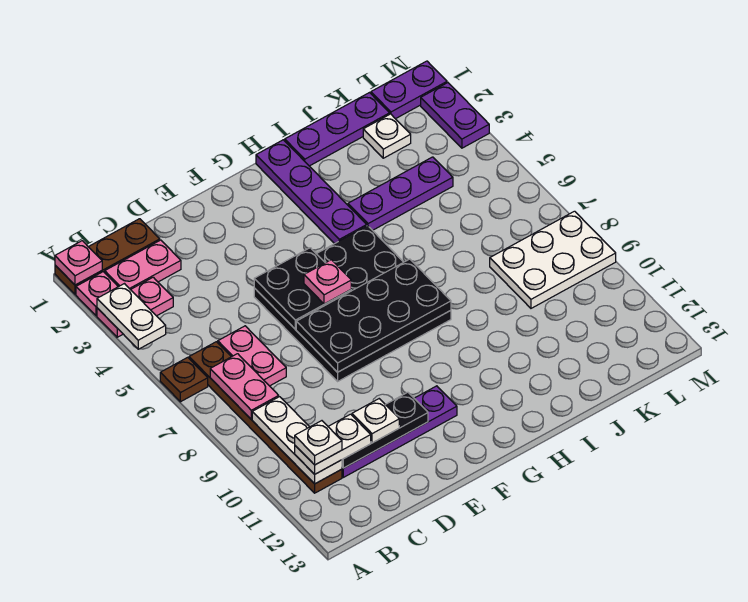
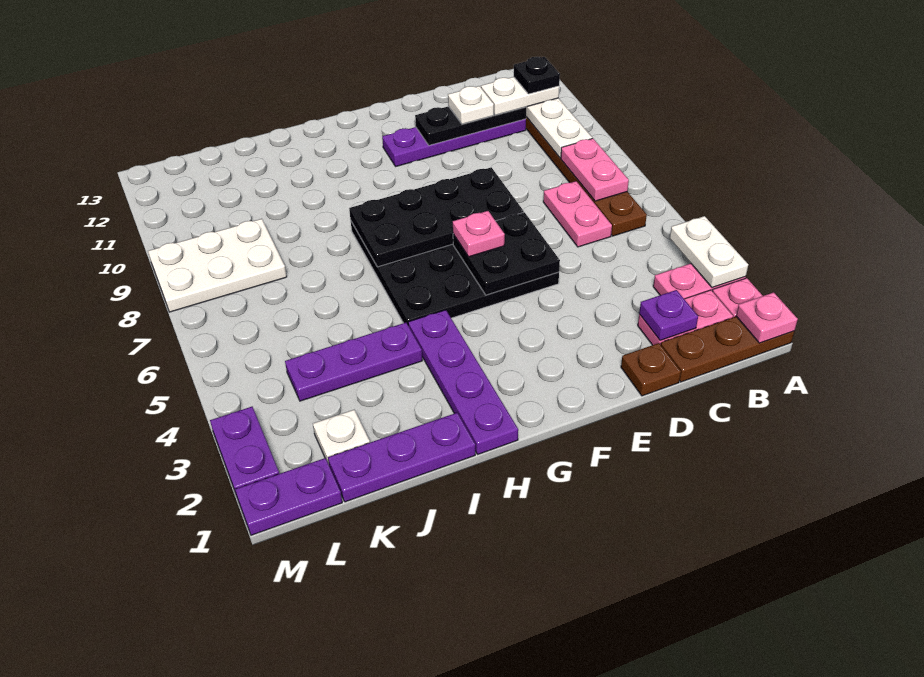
brown 1x1 plate [160,357,208,402] -> brown 1x1 plate moved to [621,343,681,396]
white 1x1 plate [295,421,342,465] -> black 1x1 plate [514,57,560,94]
none -> purple 1x1 plate [639,290,698,341]

